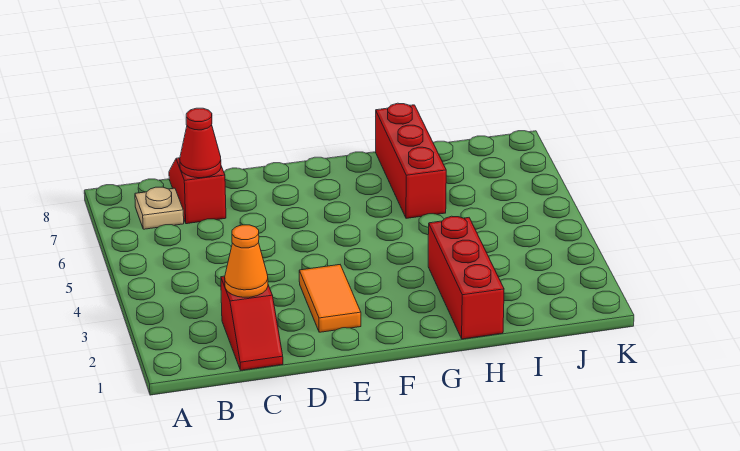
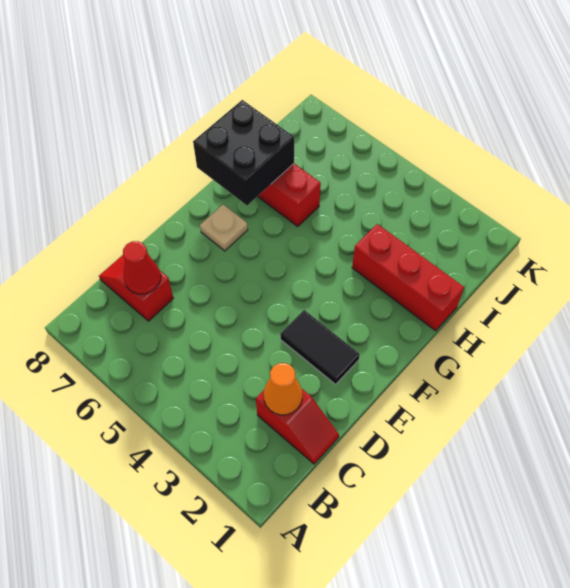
tan 1x1 plate [135,187,184,229] -> tan 1x1 plate moved to [200,205,248,251]
orange 1x2 tile [299,265,361,332] -> black 1x2 tile [280,310,360,384]
none -> black 2x2 brick [193,100,294,205]

